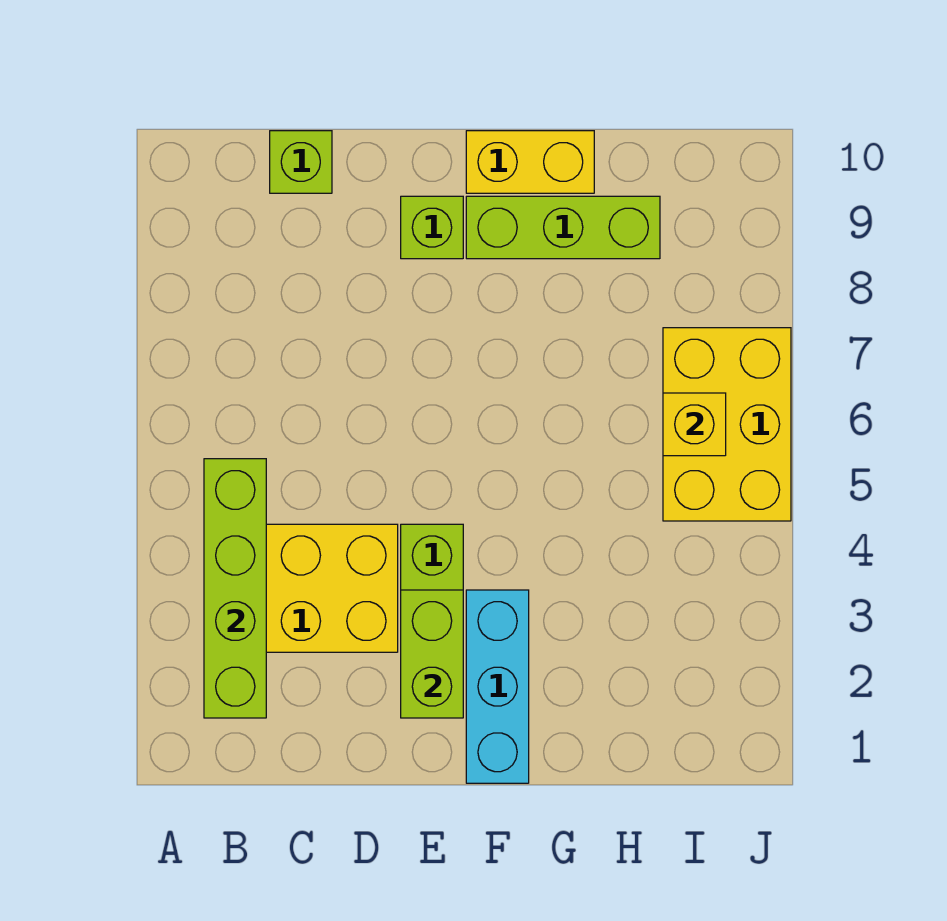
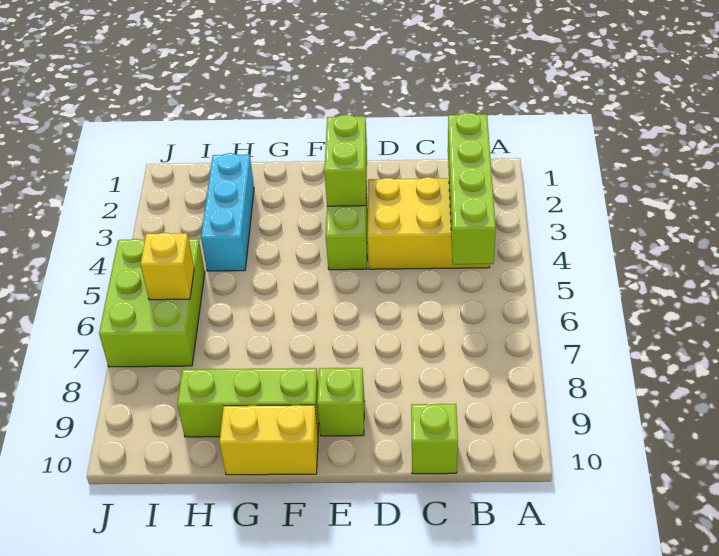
cyan 1x3 brick [466,590,529,783] -> cyan 1x3 brick moved to [201,153,254,271]
yellow 2x3 brick [663,328,791,521] -> lime 2x3 brick [99,239,205,367]

